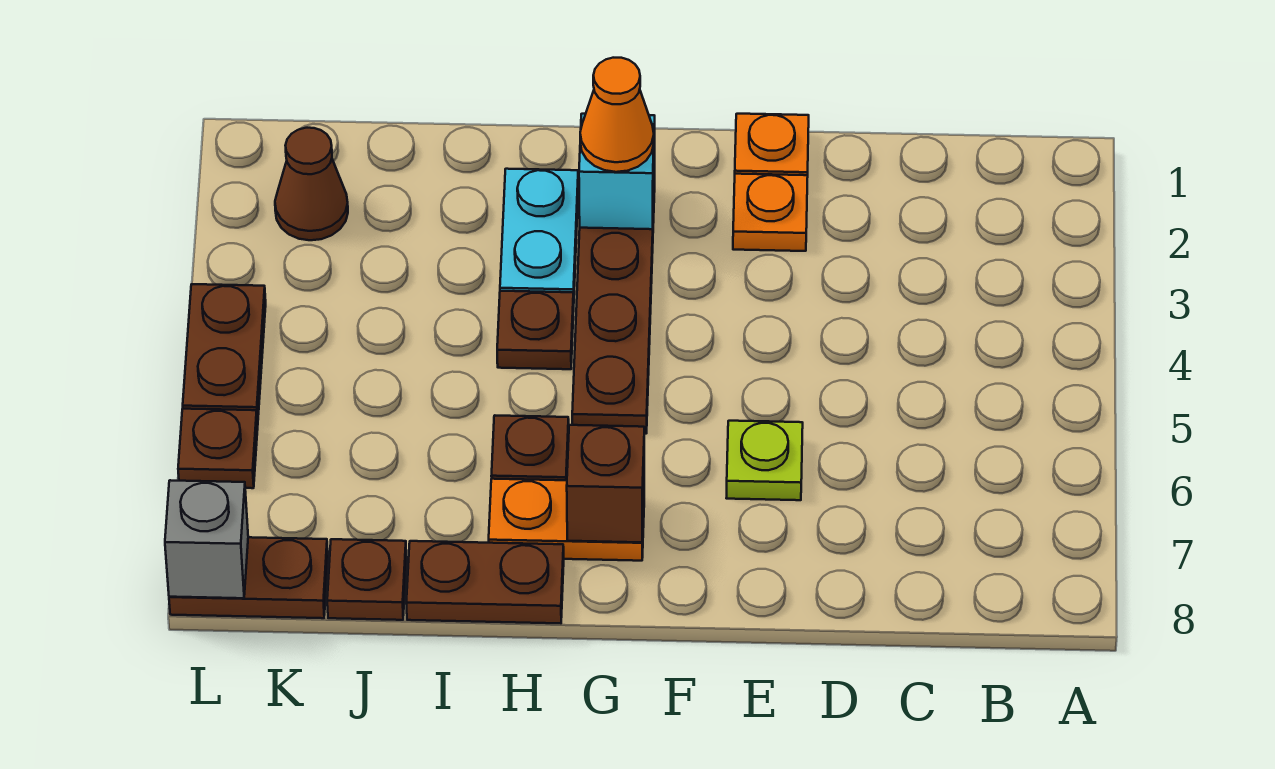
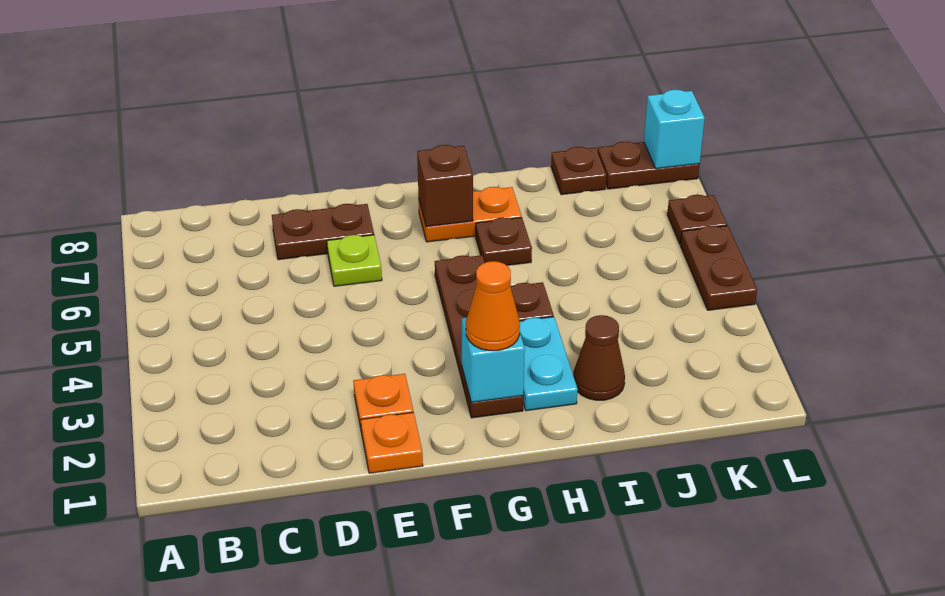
brown 1x2 plate [406,541,564,623] -> brown 1x2 plate moved to [272,204,374,260]
brown 1x1 cone [275,128,348,240] -> brown 1x1 cone moved to [573,315,625,400]
grey 1x1 brick [165,480,248,598] -> cyan 1x1 brick [644,90,705,169]

